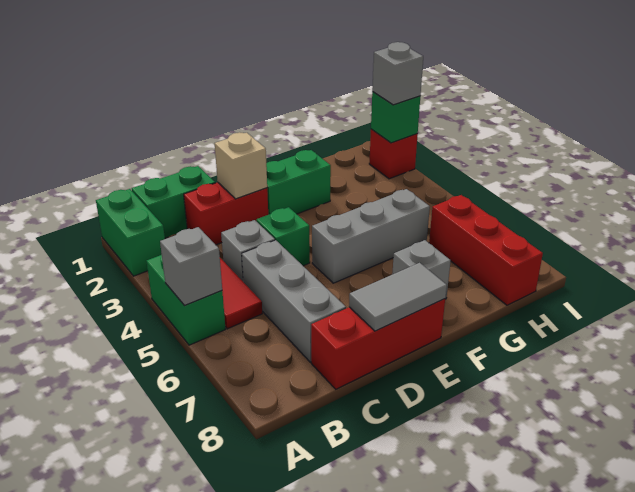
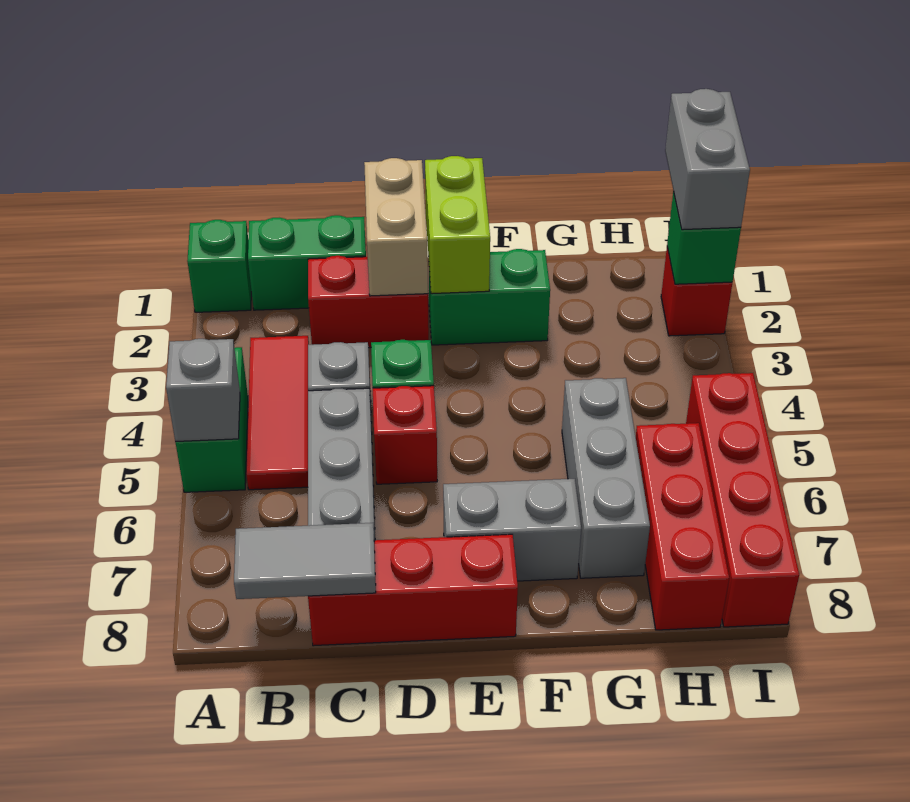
green 1x2 brick [96,189,165,276] -> green 1x1 brick [187,220,251,312]
tan 1x1 brick [215,132,267,199] -> tan 1x2 brick [364,158,428,296]
none -> red 1x1 brick [373,386,437,484]
grey 1x2 tile [349,263,447,331] -> grey 1x2 tile moved to [234,523,376,599]
none -> lime 1x2 brick [425,156,490,294]
grey 1x3 brick [312,189,430,283] -> grey 1x3 brick turned to [562,378,650,578]
grey 1x1 brick [392,240,451,299] -> grey 1x2 brick [443,479,581,581]
grey 1x1 brick [372,42,423,105] -> grey 1x2 brick [665,89,750,230]
none -> red 1x4 brick [686,373,799,627]

